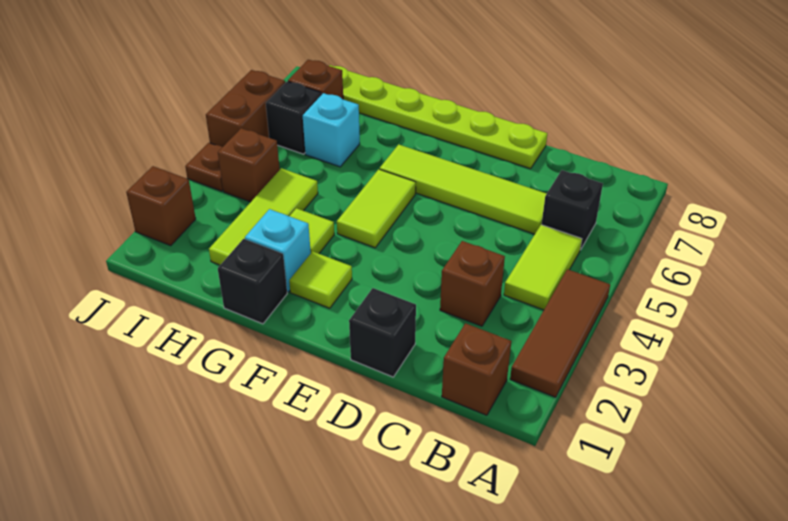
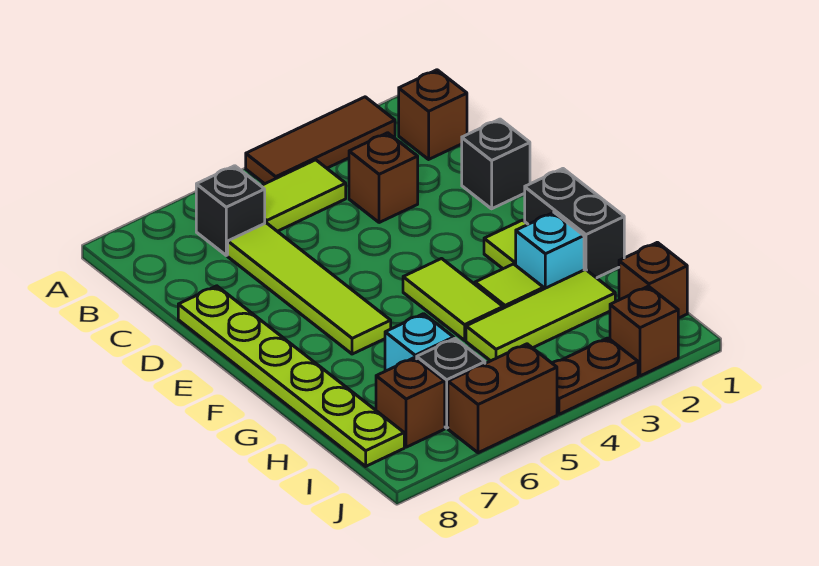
lime 1x2 tile [337,169,416,248] -> lime 1x2 tile turned to [403,259,503,340]
black 1x1 brick [218,239,287,324] -> black 1x2 brick [525,169,624,278]
brown 1x1 brick [218,128,280,202] -> brown 1x1 brick moved to [619,242,687,318]
brown 1x1 plate [185,143,223,191] -> brown 1x2 plate [552,338,638,414]

